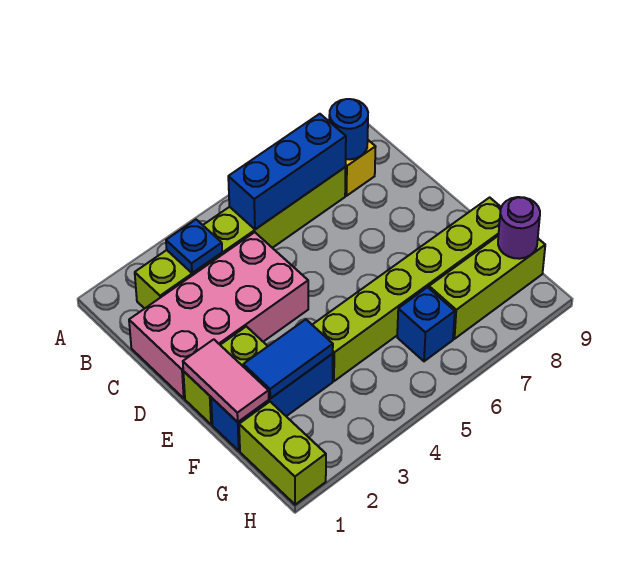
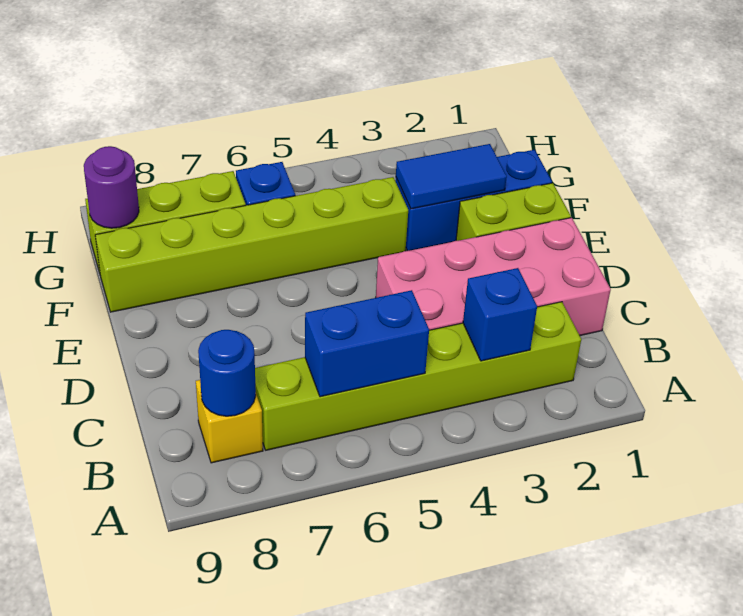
blue 1x1 plate [166,220,222,273] -> blue 1x1 brick [463,268,537,361]
blue 1x3 brick [228,114,346,229] -> blue 1x2 brick [305,290,429,397]
pink 1x2 tile [183,339,269,422] -> none
lime 1x2 brick [239,402,326,505] -> none

